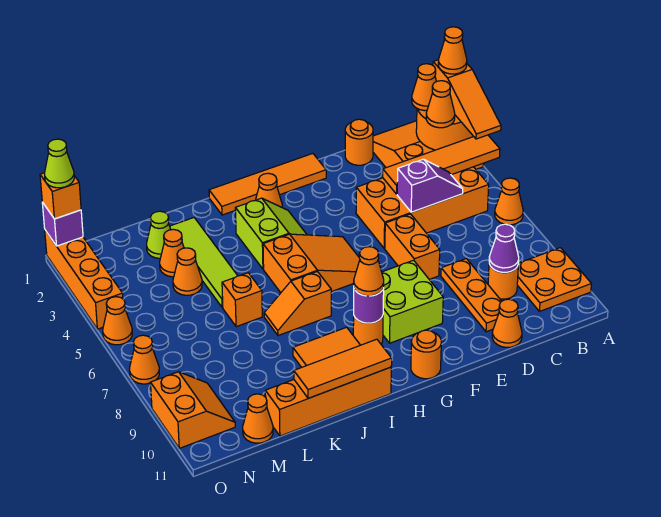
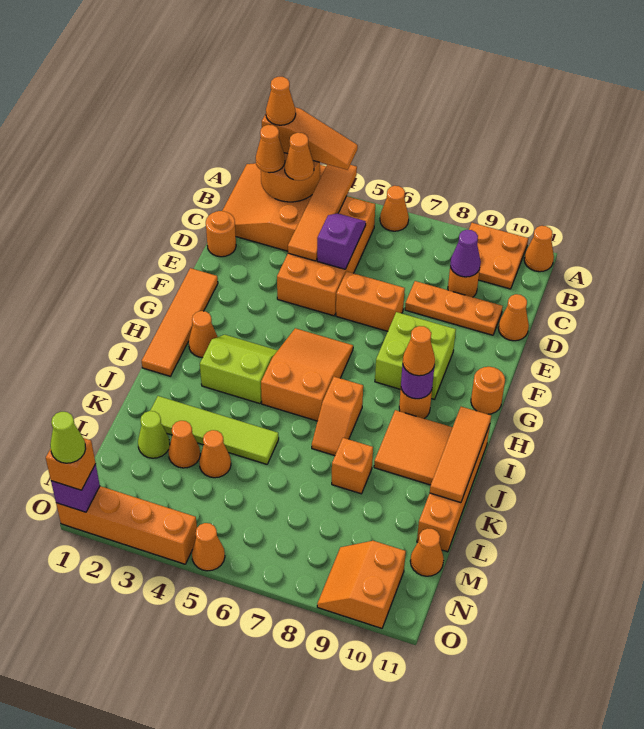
orange 1x1 brick [222,273,262,327] -> orange 1x1 brick moved to [332,438,373,494]
orange 2x2 slope [151,372,235,448] -> orange 2x2 slope turned to [317,541,406,628]
orange 1x1 cone [129,335,159,384] -> orange 1x1 cone moved to [524,226,554,272]

